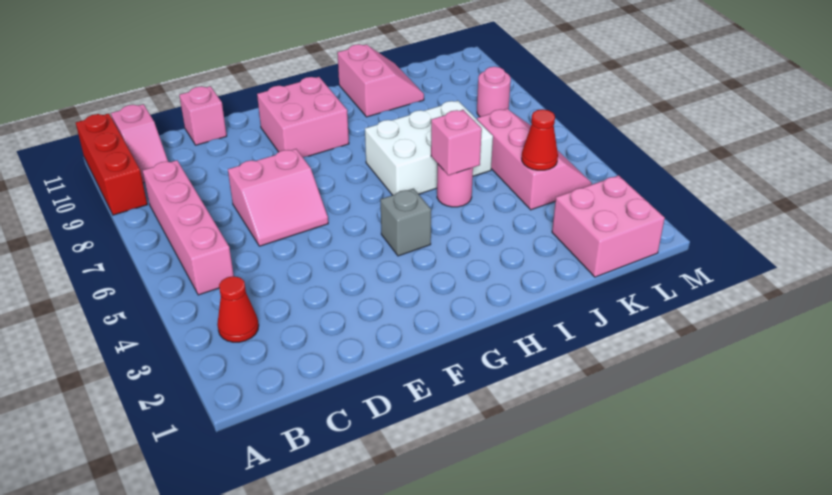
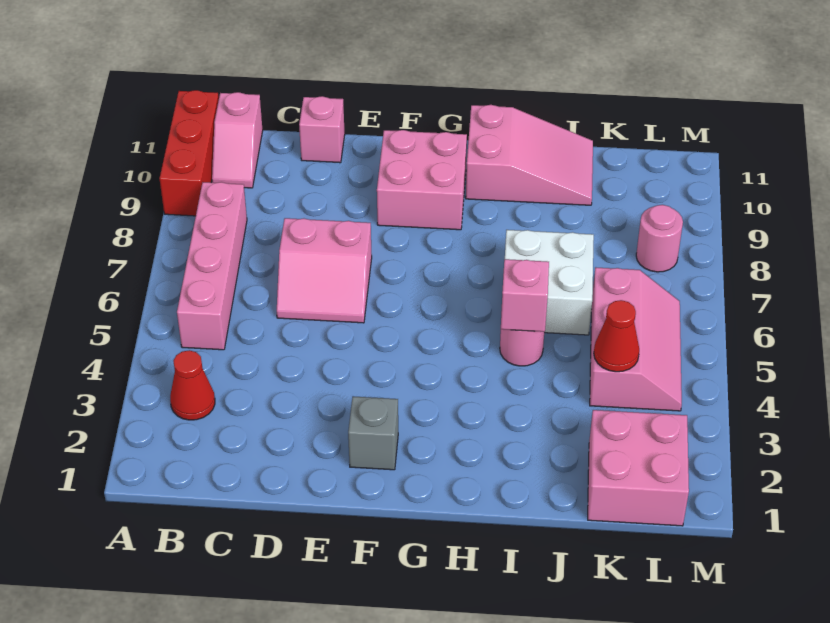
grey 1x1 brick [381,189,431,256] -> grey 1x1 brick moved to [348,396,398,470]
white 2x3 brick [365,101,493,195] -> white 2x2 brick [505,230,594,335]
pink 2x2 slope [337,44,424,117] -> pink 2x3 slope [466,105,593,205]

